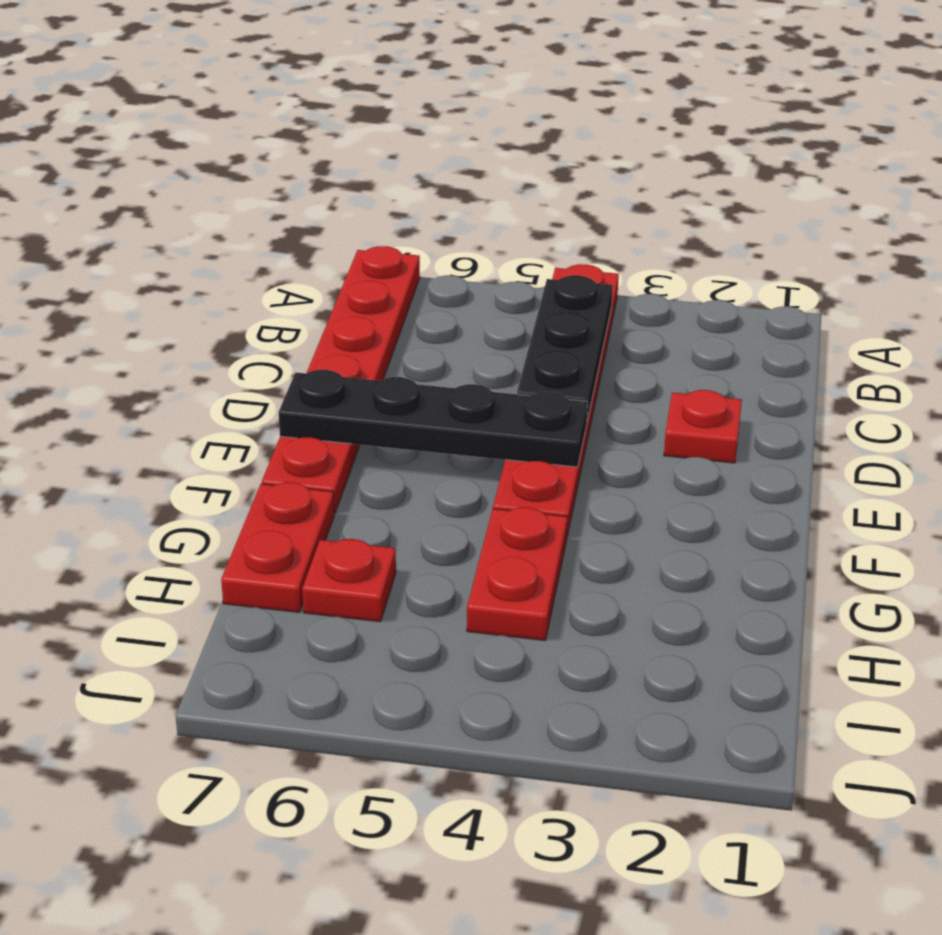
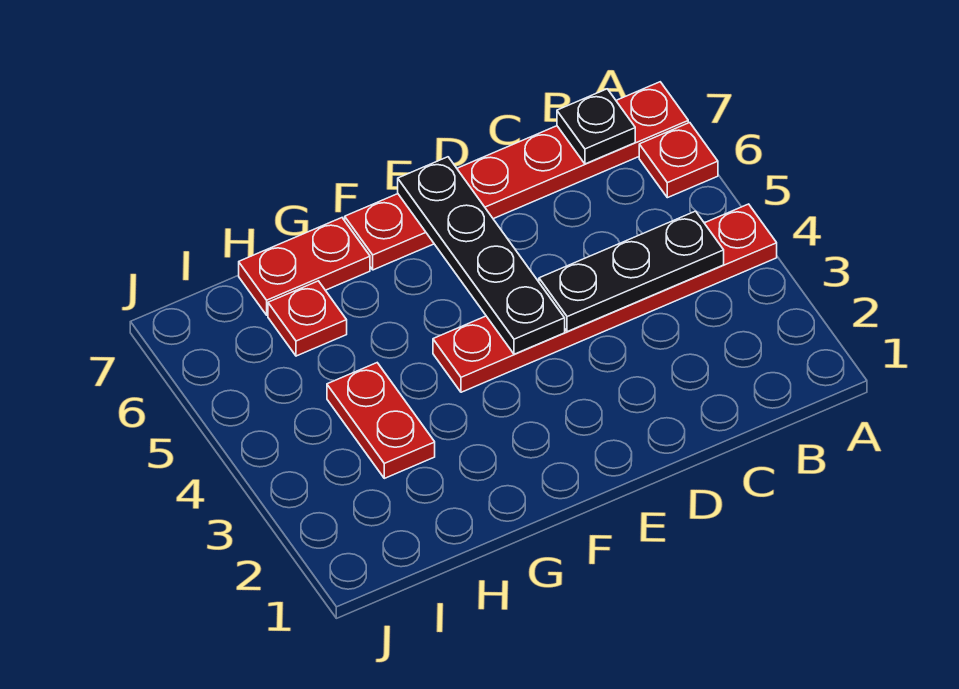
none -> black 1x1 plate [557,89,635,164]
red 1x1 plate [664,390,742,463] -> red 1x1 plate moved to [639,123,718,198]
red 1x2 plate [467,507,567,640] -> red 1x2 plate turned to [327,363,435,478]

